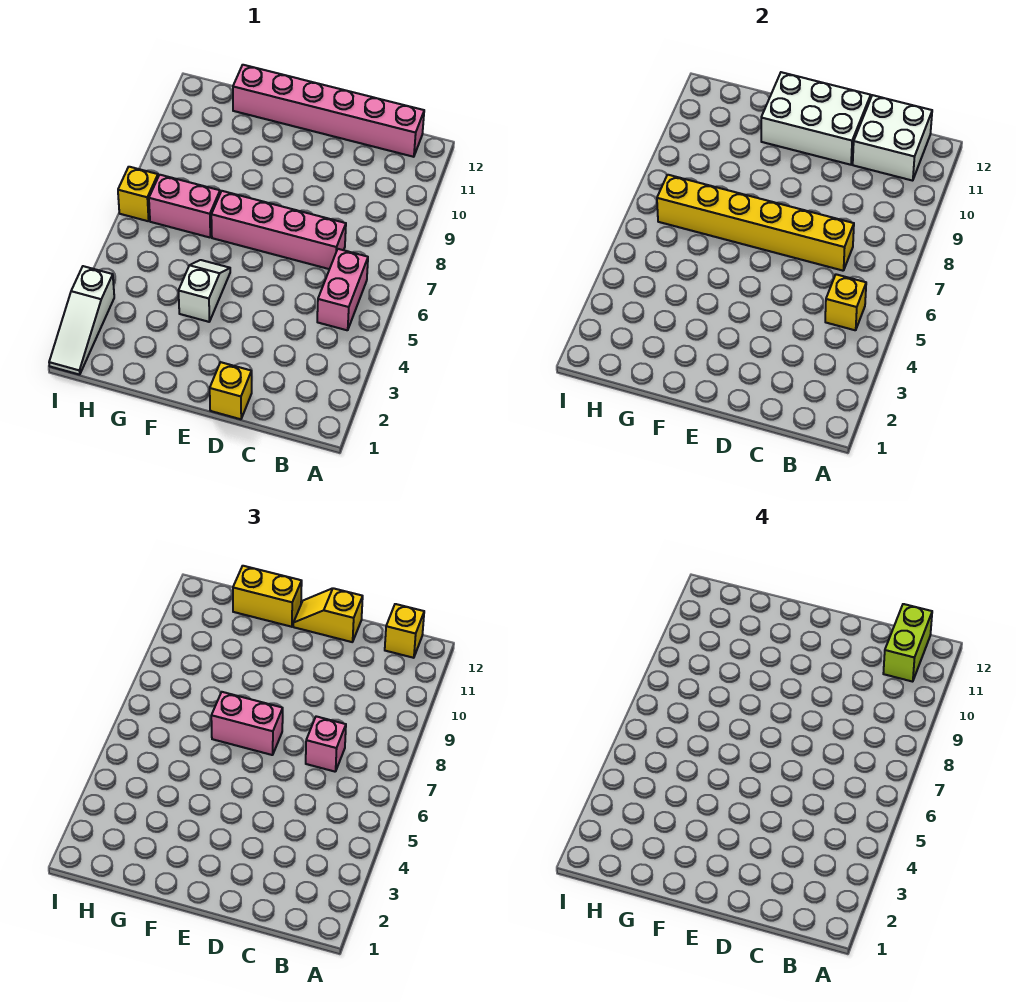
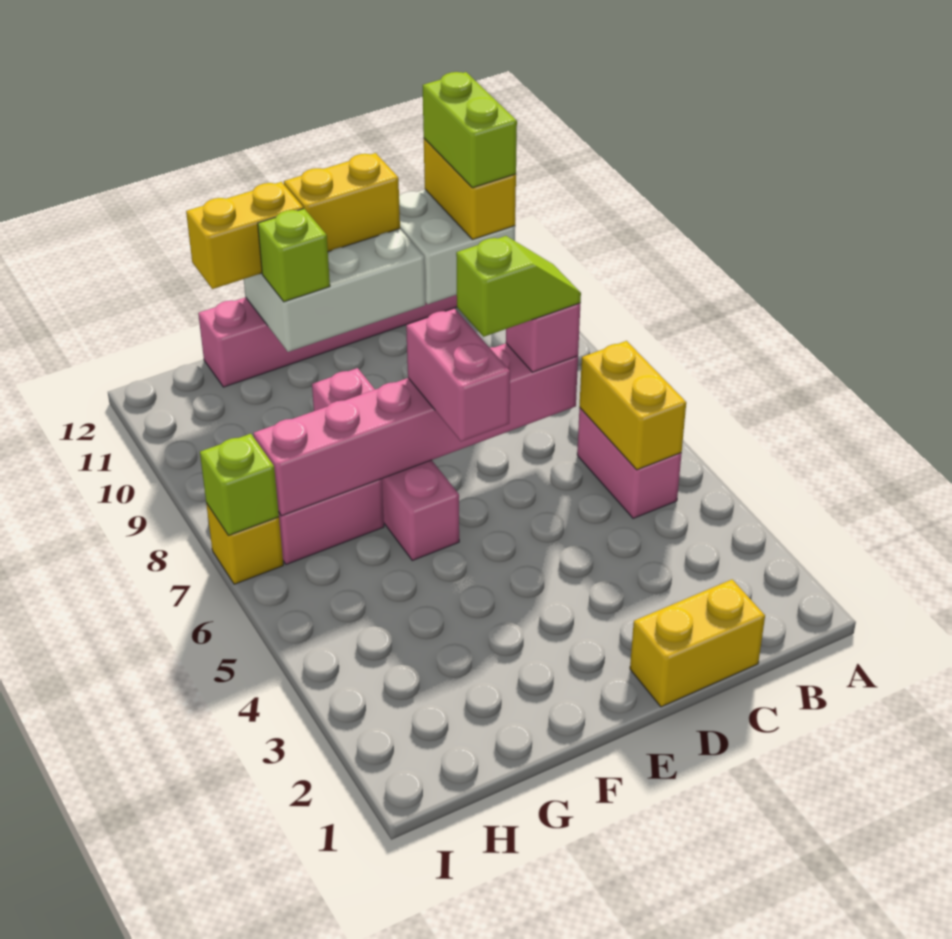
yellow 1x1 brick [825,274,866,330] -> yellow 1x2 brick [579,341,686,470]
yellow 1x1 brick [385,604,424,658] -> yellow 1x2 brick [424,139,516,240]
pink 1x4 brick [211,191,346,269] -> pink 1x4 brick turned to [312,368,459,560]
yellow 1x6 brick [657,175,854,271] -> pink 1x6 brick [254,343,578,516]
none -> lime 1x2 slope [456,236,581,337]
yellow 1x1 brick [210,362,252,419] -> yellow 1x2 brick [630,580,765,707]
yellow 1x2 slope [293,588,363,642] -> yellow 1x2 brick [284,153,400,252]
pink 1x2 brick [211,692,283,755] -> pink 1x2 brick turned to [406,308,510,441]
white 1x2 slope [179,260,230,322] -> none
none -> lime 1x1 brick [258,209,330,302]
white 1x3 slope [49,266,114,375] -> none
none -> lime 1x1 brick [200,434,279,536]

